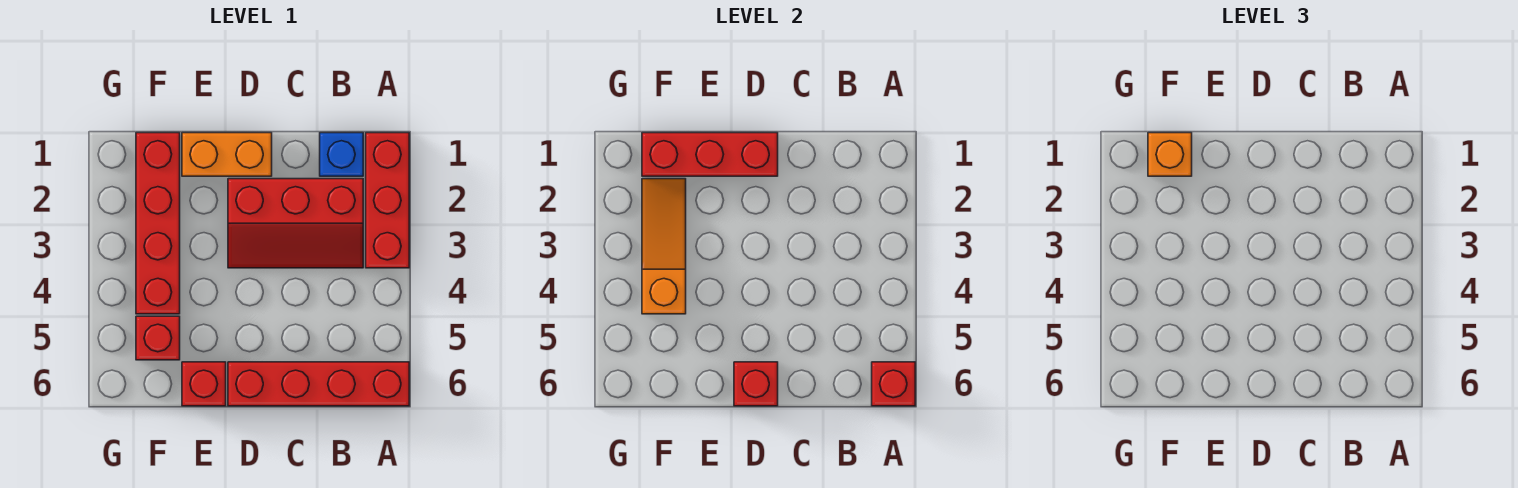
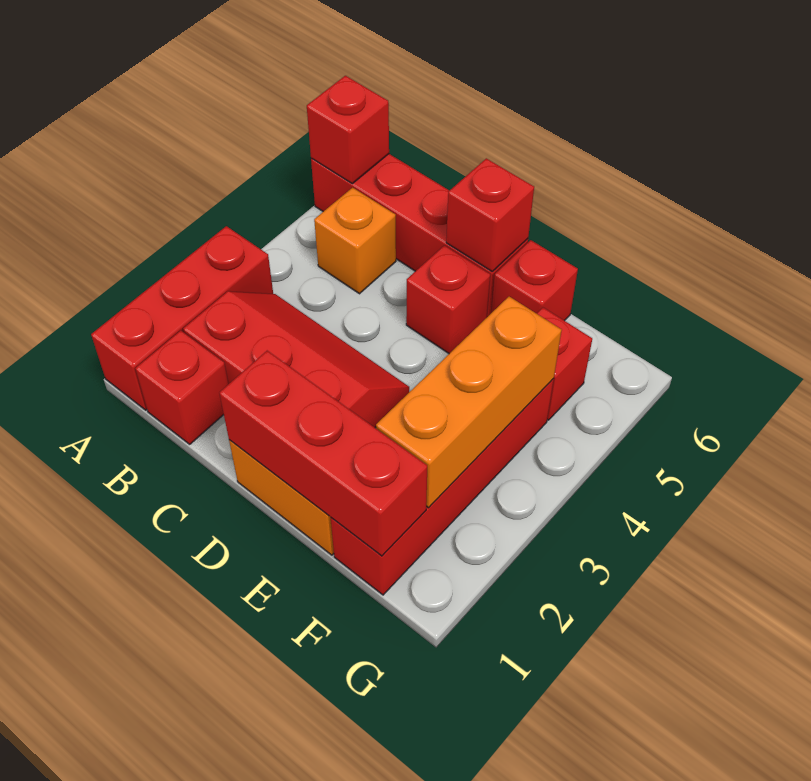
blue 1x1 brick [320,133,363,176] -> red 1x1 brick [135,330,228,444]
none -> red 1x1 brick [406,245,490,354]
orange 1x1 brick [1148,133,1192,176] -> orange 1x1 brick moved to [314,187,396,294]
orange 1x3 slope [642,179,686,314] -> orange 1x3 brick [376,297,562,508]

